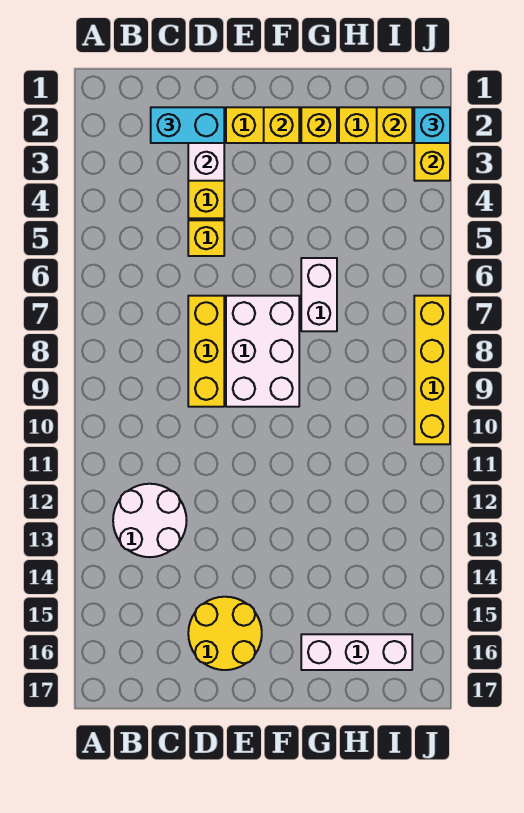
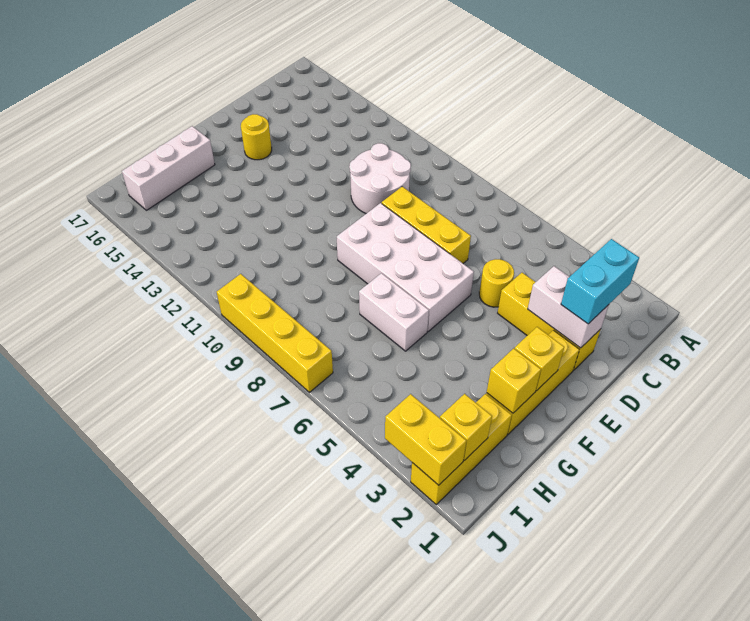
white 2x2 round brick [113,484,187,557] -> white 2x2 round brick moved to [349,143,411,214]
yellow 1x1 brick [188,220,224,256] -> yellow 1x1 round brick [479,259,514,307]
yellow 2x2 round brick [188,597,262,670] -> yellow 1x1 round brick [241,114,272,160]
white 2x3 brick [226,296,299,407] -> white 2x4 brick [337,203,474,331]
cyan 1x1 brick [414,107,450,143] -> none

